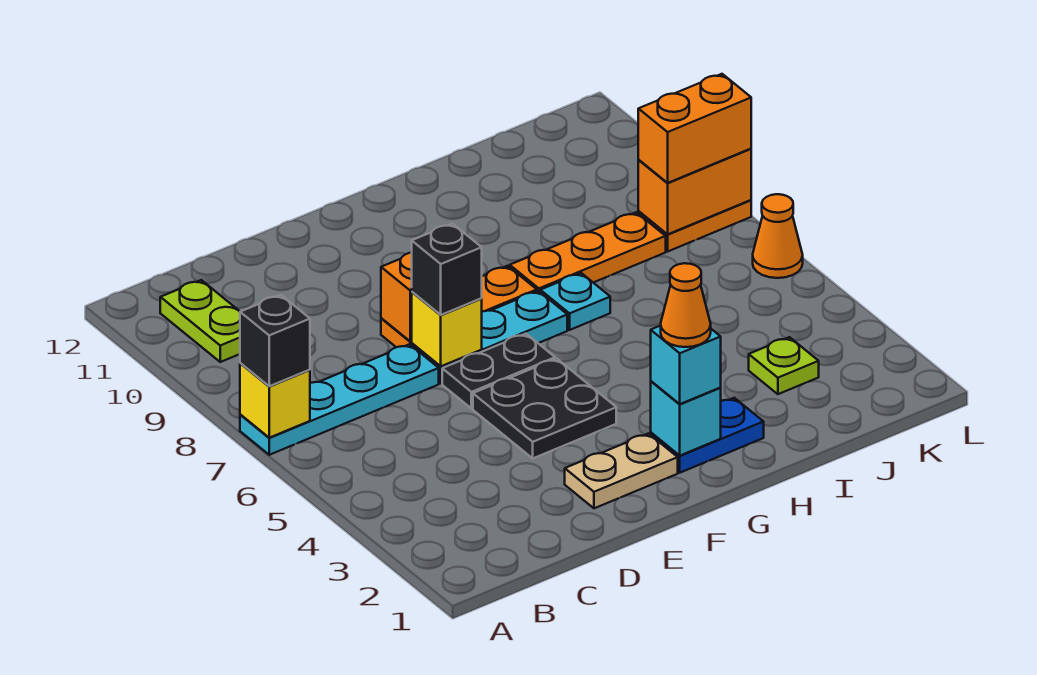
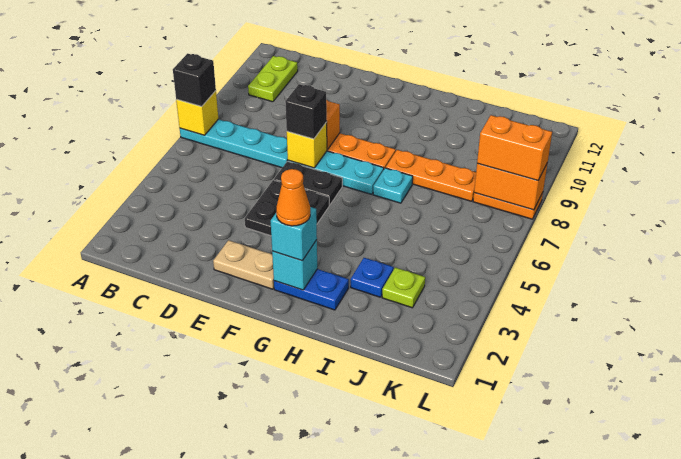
none -> blue 1x1 plate [351,258,394,297]
orange 1x1 cone [753,194,803,278] -> none

